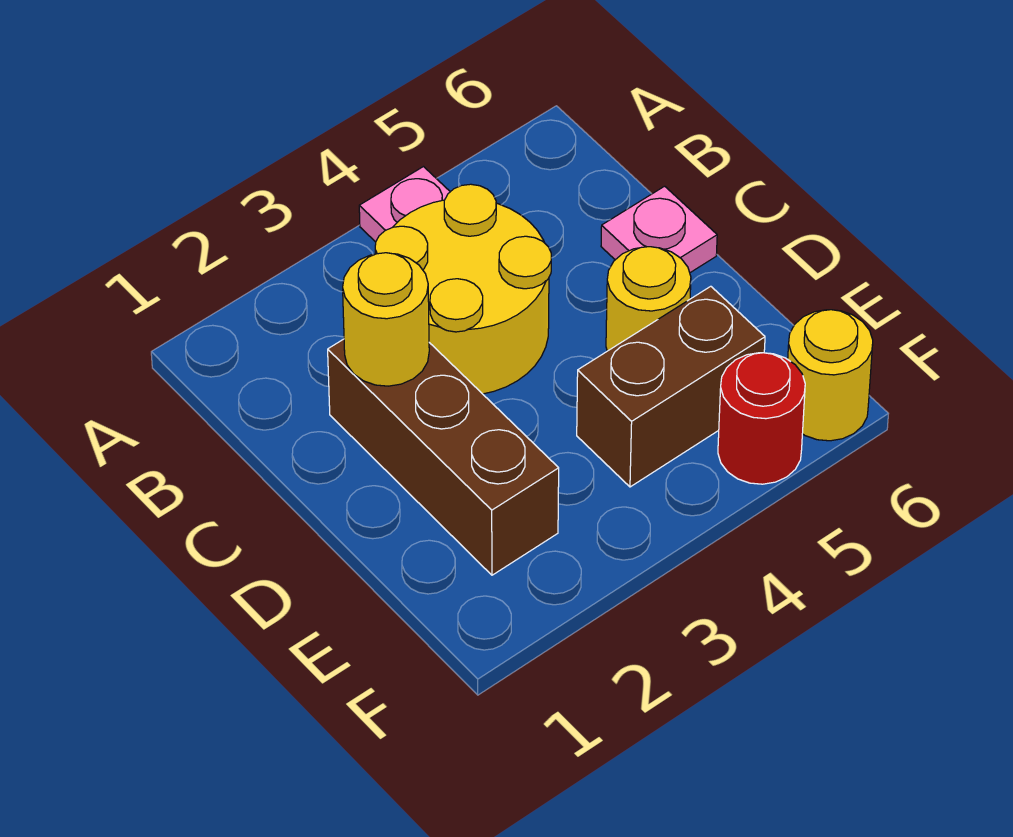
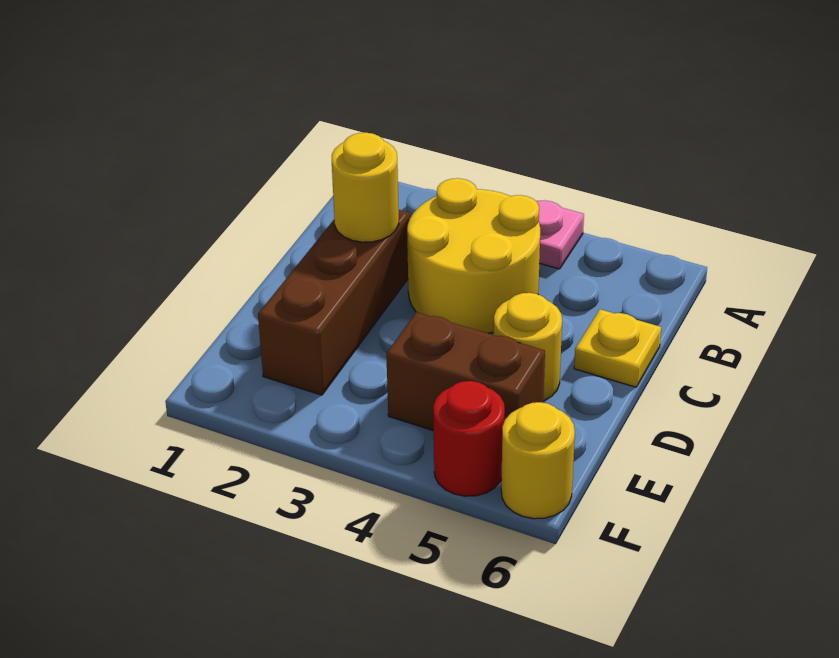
pink 1x1 plate [601,186,717,273] -> yellow 1x1 plate [574,309,661,387]

